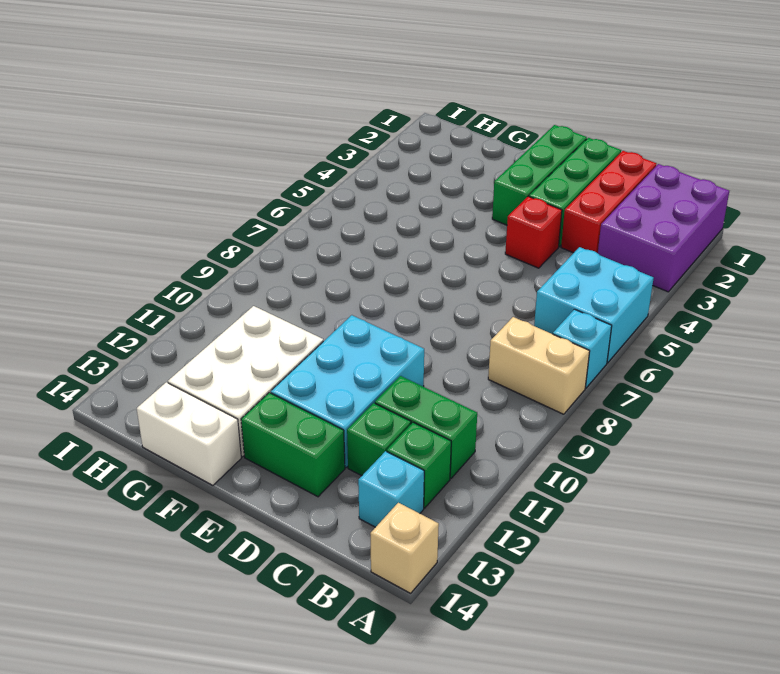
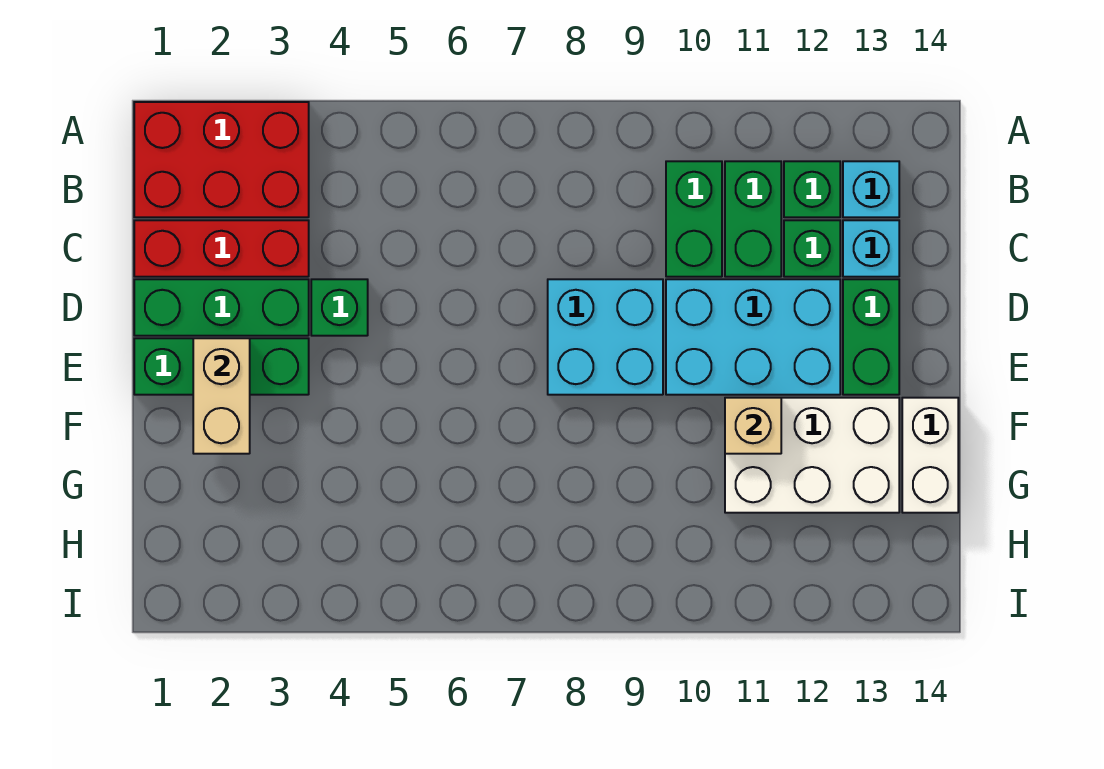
purple 2x3 brick [598,164,729,292] -> red 2x3 brick [134,102,309,217]
cyan 2x2 brick [534,247,654,363] -> cyan 2x2 brick moved to [548,279,663,395]
cyan 1x1 brick [553,309,612,388] -> cyan 1x1 brick moved to [843,220,899,277]
tan 1x2 brick [488,317,590,414] -> tan 1x2 brick moved to [193,338,250,454]
tan 1x1 brick [370,503,439,593] -> tan 1x1 brick moved to [725,398,781,454]
none -> green 1x2 brick [666,161,722,277]
red 1x1 brick [505,196,562,268] -> green 1x1 brick [311,279,368,336]

